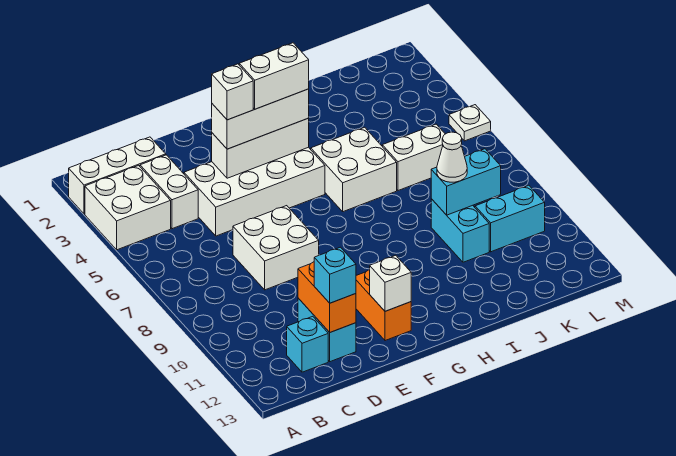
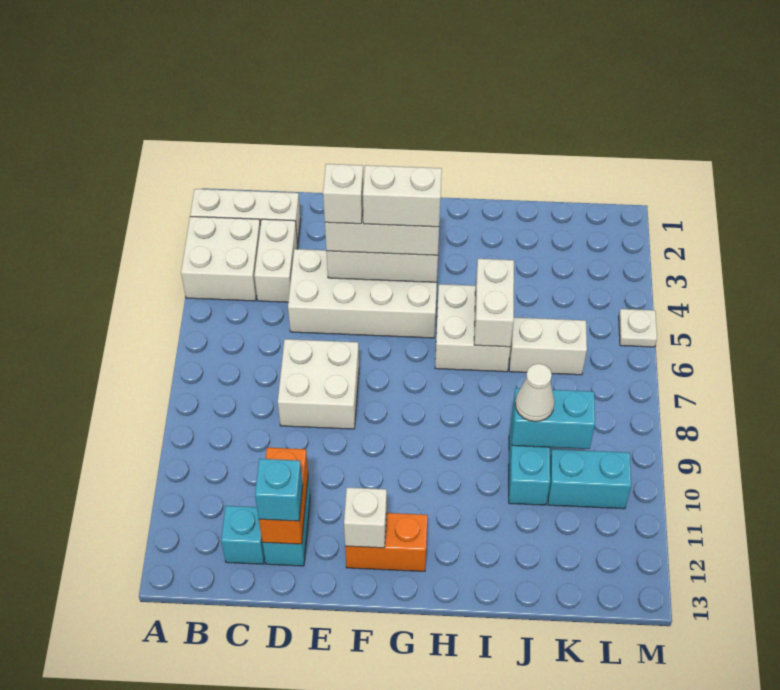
orange 1x2 brick [356,270,411,341] -> orange 1x2 brick turned to [345,513,428,571]
none -> white 1x2 brick [474,259,514,347]

